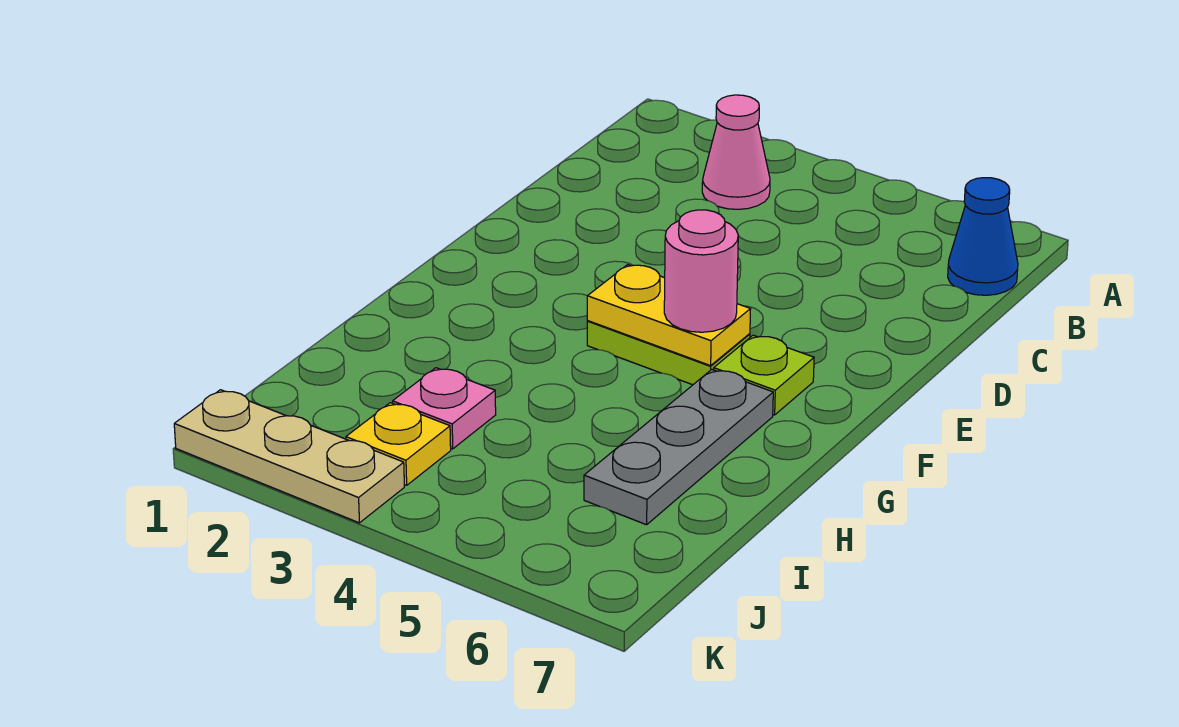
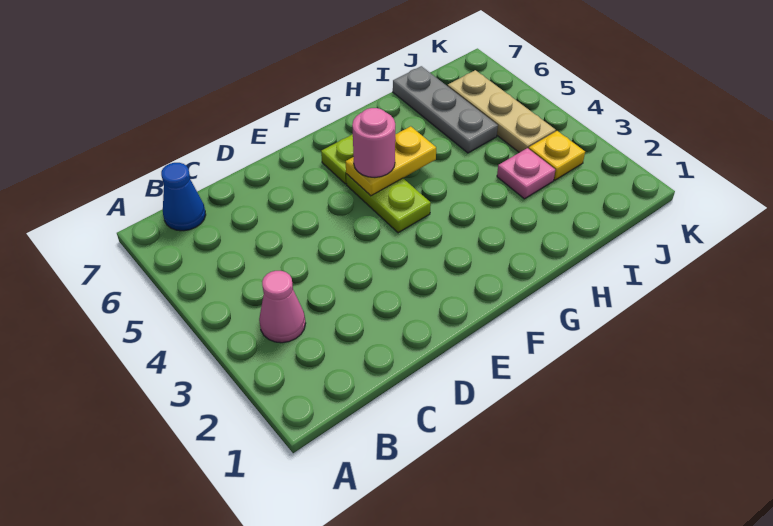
yellow 1x2 plate [587,265,751,366] -> yellow 1x2 plate turned to [346,126,436,196]
grey 1x3 plate [584,370,773,525] -> grey 1x3 plate turned to [393,66,498,153]
tan 1x3 plate [174,390,404,523] -> tan 1x3 plate moved to [448,70,556,153]

